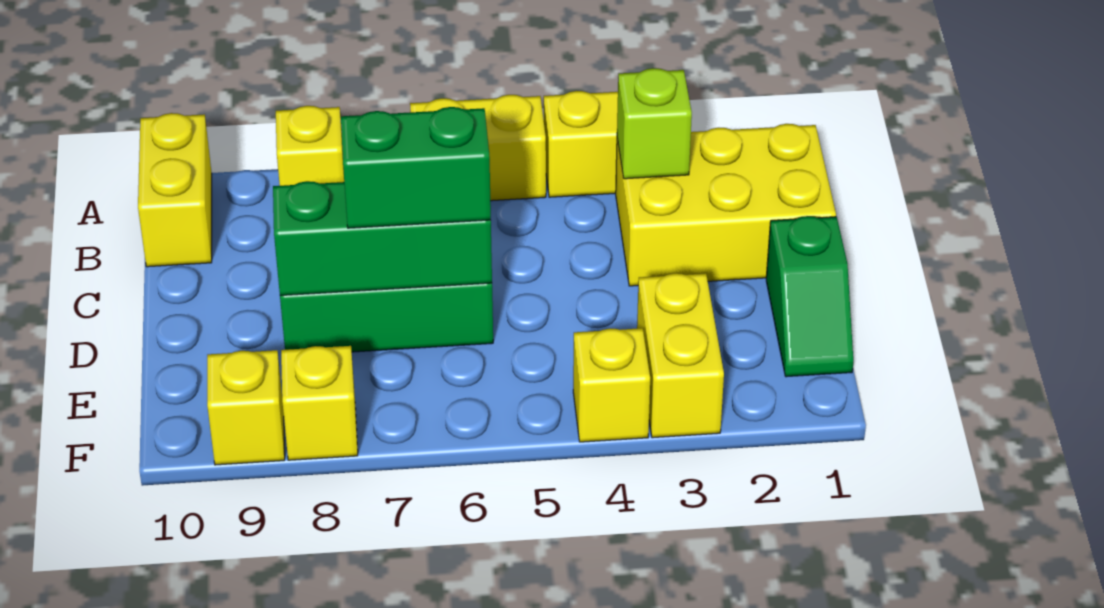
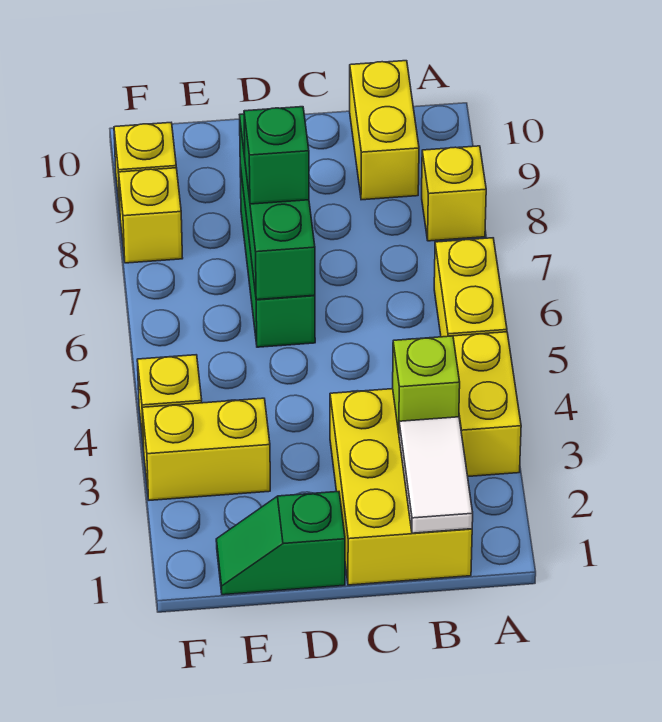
yellow 1x2 brick [138,113,212,267] -> yellow 1x2 brick turned to [350,61,419,200]
none -> white 1x2 tile [399,417,473,533]
green 1x2 brick [341,107,491,228] -> green 1x1 brick [244,107,309,204]

